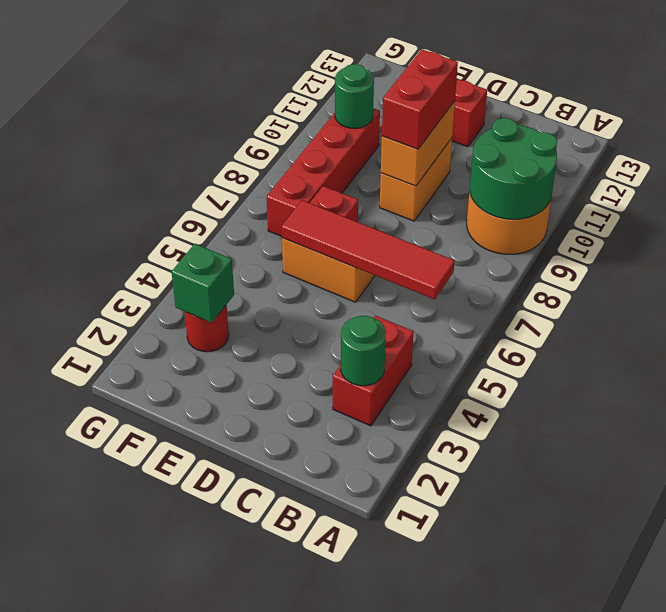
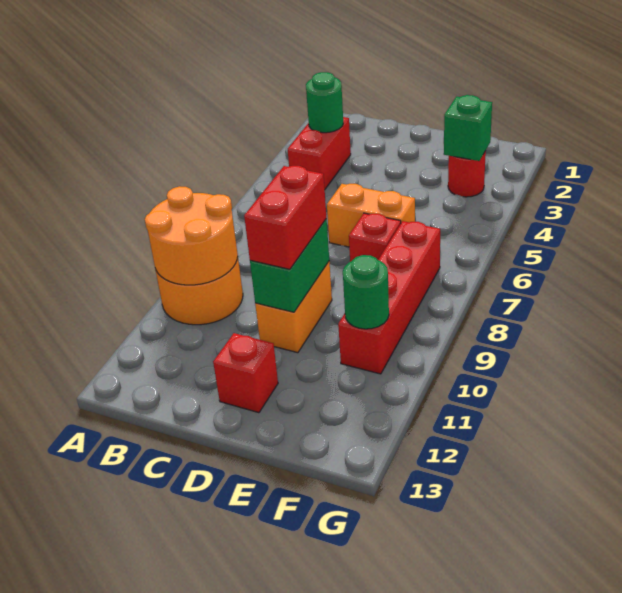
green 2x2 round brick [470,118,557,219] -> orange 2x2 round brick [145,186,238,285]
red 1x4 tile [281,200,455,299] -> none
orange 1x2 brick [381,101,455,186] -> green 1x2 brick [250,219,329,312]

